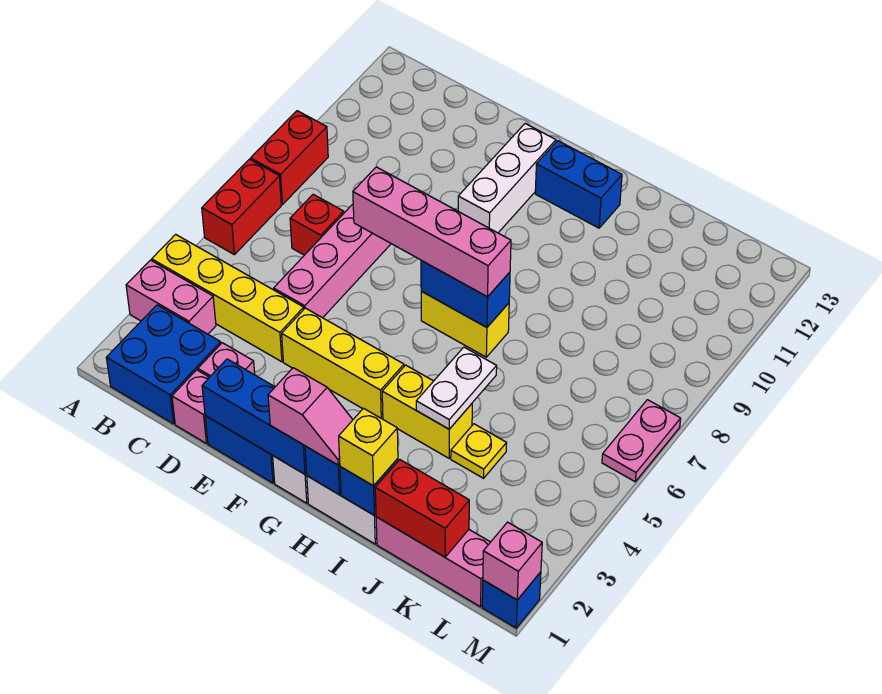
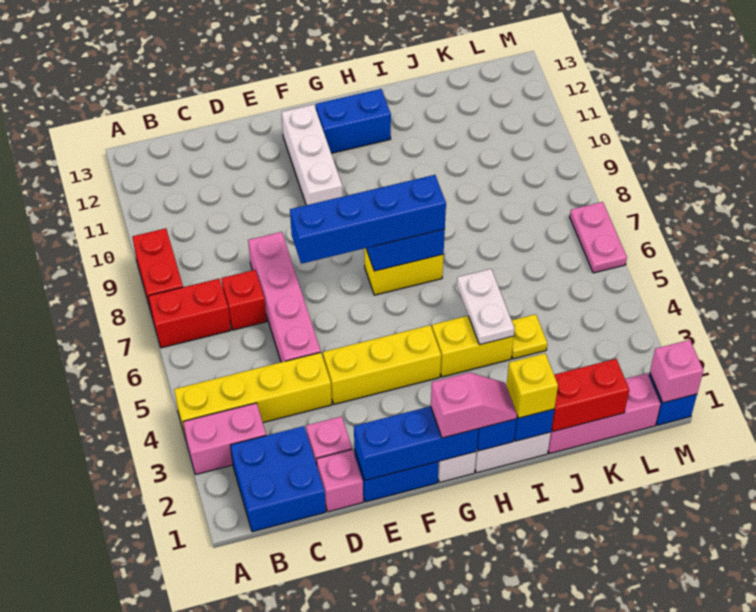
red 1x2 brick [202,159,281,255] -> red 1x2 brick turned to [149,279,231,348]
pink 1x4 brick [353,167,511,297] -> blue 1x4 brick [290,175,446,264]

